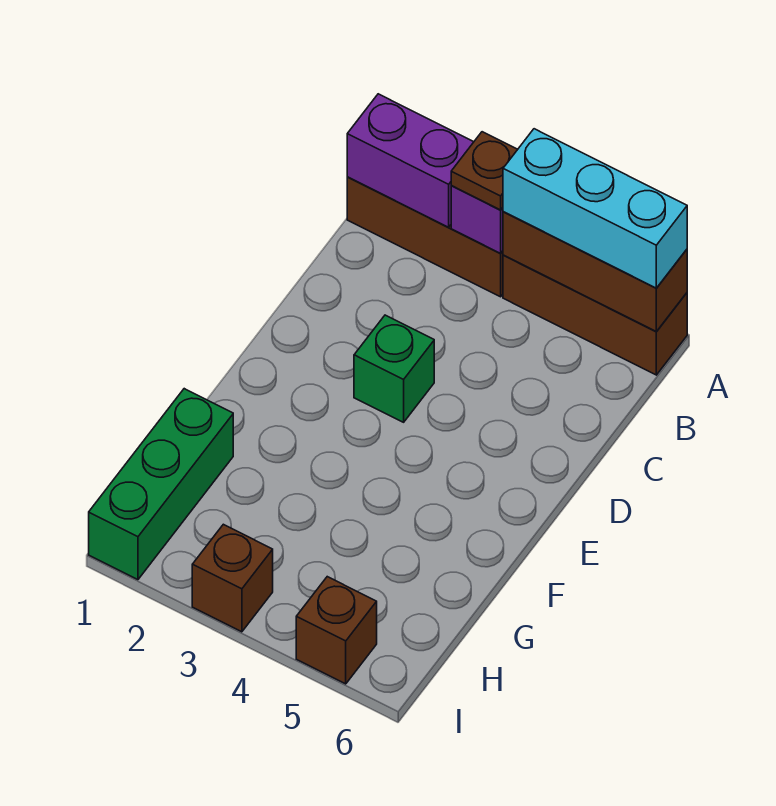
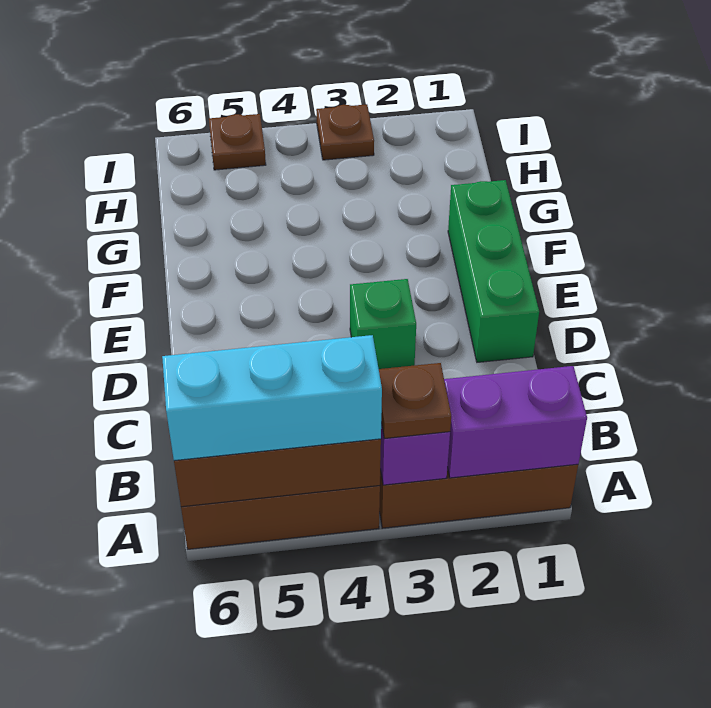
green 1x3 brick [89,389,233,580] -> green 1x3 brick moved to [448,180,539,362]
brown 1x1 brick [192,524,273,632] -> brown 1x1 plate [316,104,374,160]
brown 1x1 brick [296,577,377,684] -> brown 1x1 plate [209,114,266,170]

